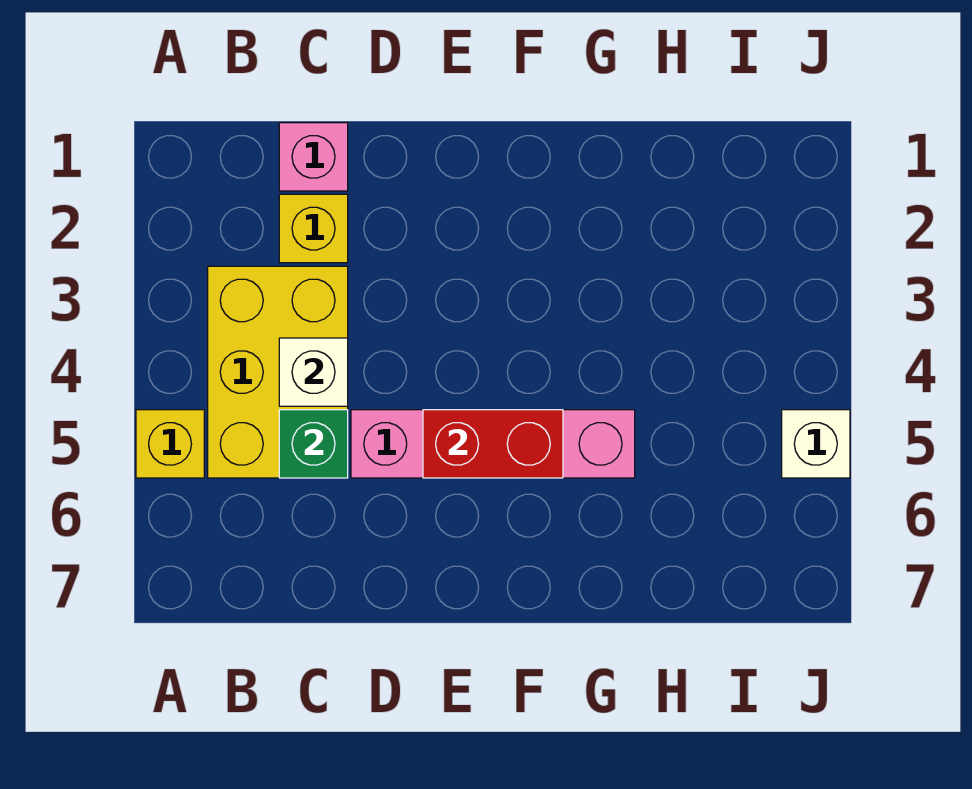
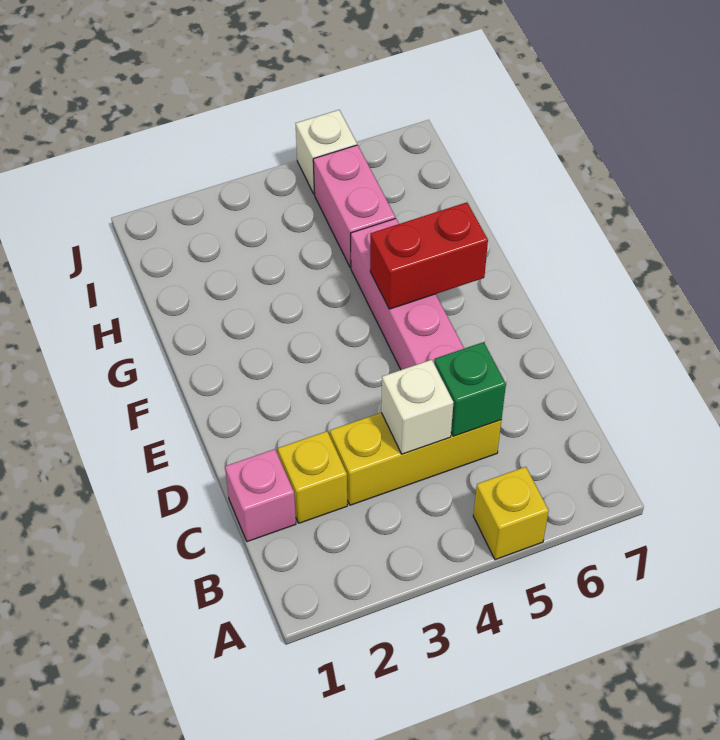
yellow 2x3 brick [208,266,348,478] -> yellow 1x3 brick [330,413,501,505]
red 1x2 brick [423,410,563,478] -> red 1x2 brick turned to [370,202,488,309]
none -> pink 1x2 brick [313,145,395,268]

